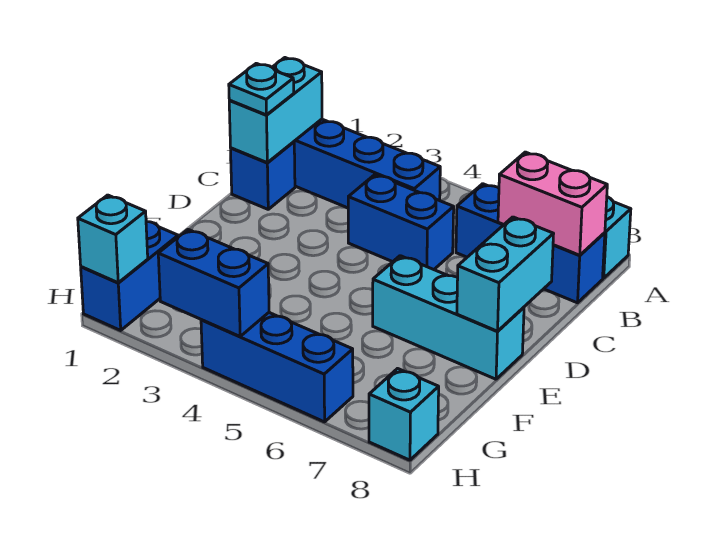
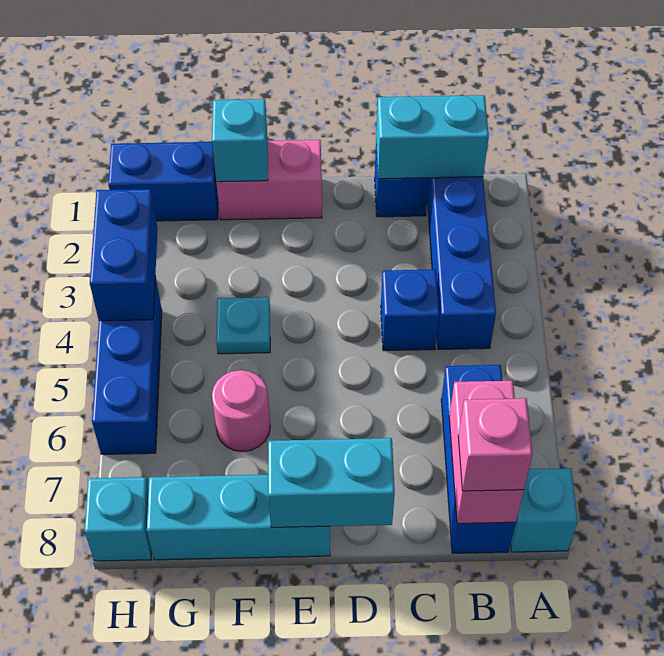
none -> pink 1x1 brick [458,398,533,491]
cyan 1x1 plate [229,63,294,115] -> cyan 1x1 plate moved to [216,297,270,354]
blue 1x2 brick [348,175,454,270] -> blue 1x1 brick [381,270,439,351]
none -> pink 1x2 brick [216,140,322,220]
cyan 1x3 brick [373,256,524,379] -> cyan 1x3 brick turned to [147,475,330,560]
none -> pink 1x1 round brick [212,370,270,451]
cyan 1x1 brick [78,195,148,283] -> cyan 1x1 brick moved to [212,99,268,182]

